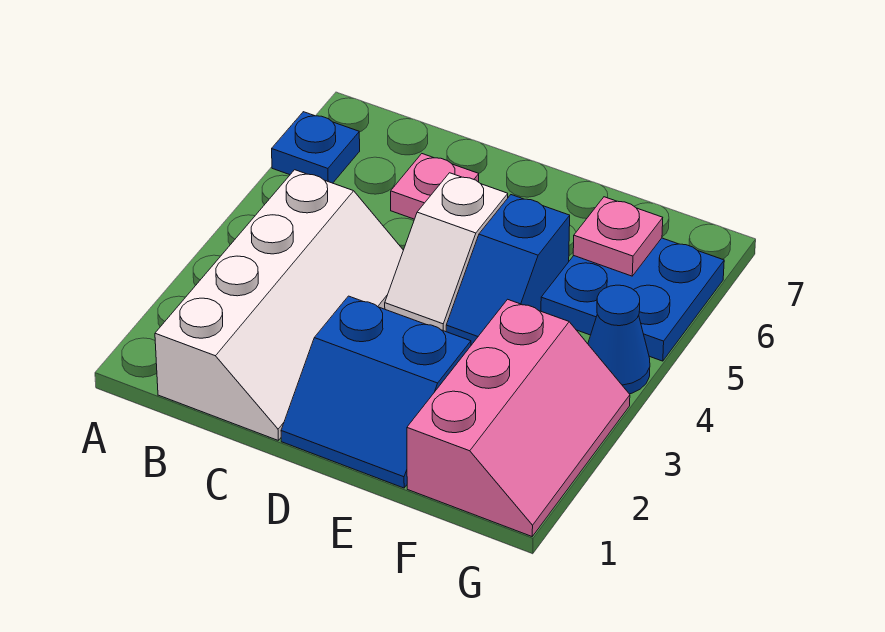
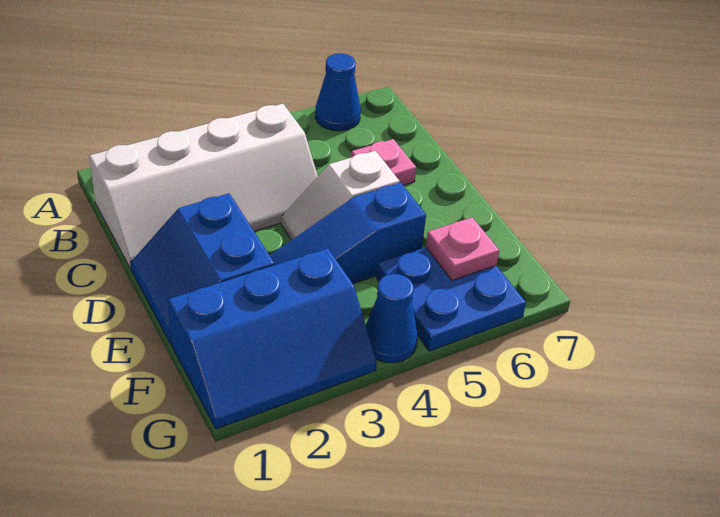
blue 1x1 plate [272,112,360,183] -> blue 1x1 cone [315,53,361,131]
blue 1x2 slope [446,195,570,345] -> blue 1x3 slope [270,183,426,284]
pink 2x3 slope [407,299,630,536] -> blue 2x3 slope [168,248,377,429]

